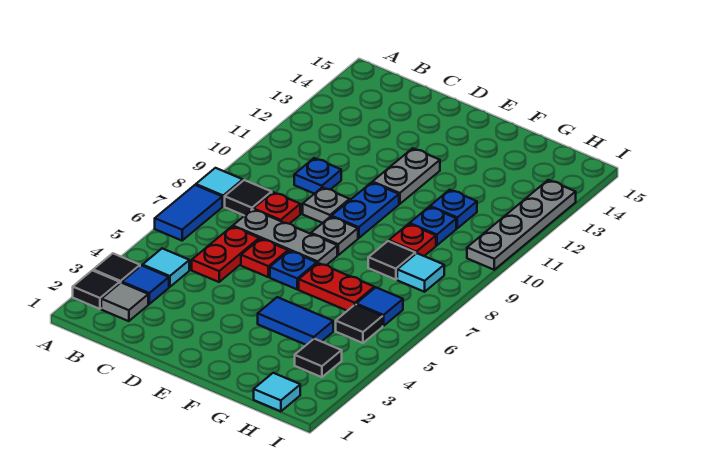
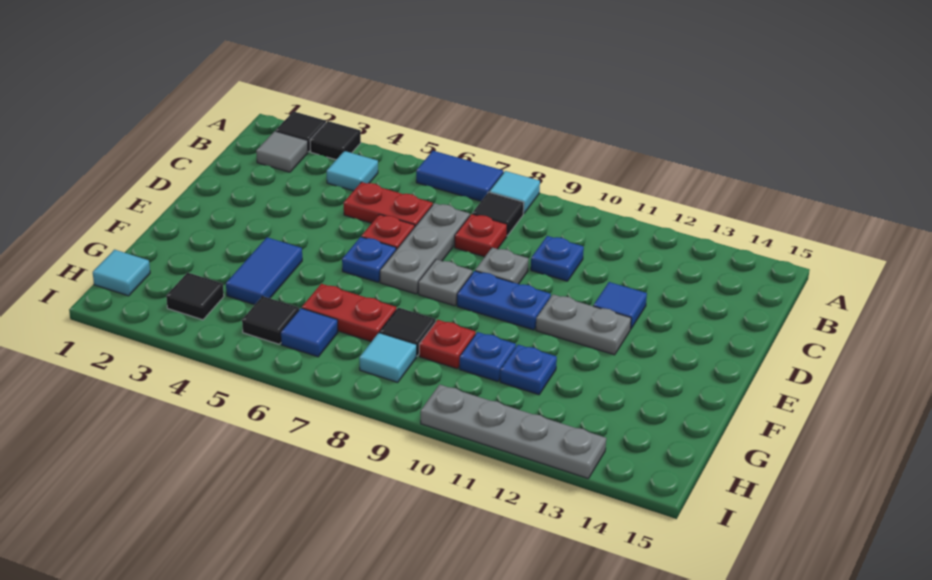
blue 1x1 tile [122,266,169,304] -> blue 1x1 tile moved to [593,282,647,329]
red 1x2 plate [299,263,374,311] -> red 1x2 plate turned to [302,284,396,342]

